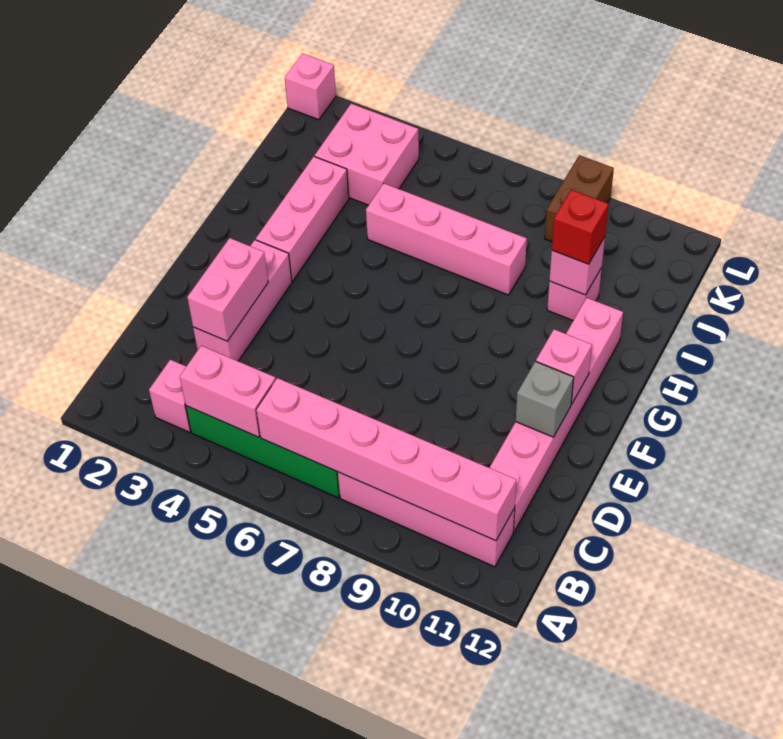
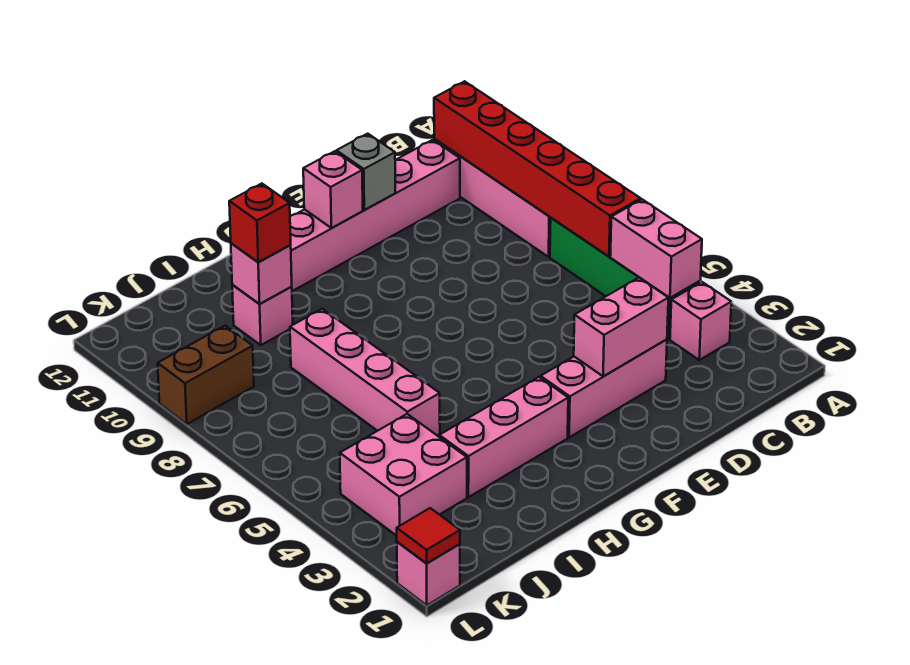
pink 1x6 brick [256,378,516,541] -> red 1x6 brick [434,81,641,256]
none -> red 1x1 tile [397,508,460,564]

